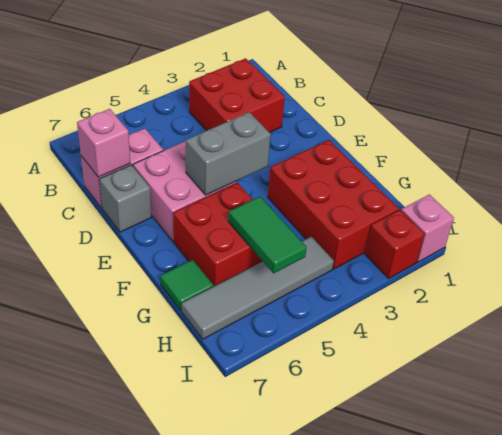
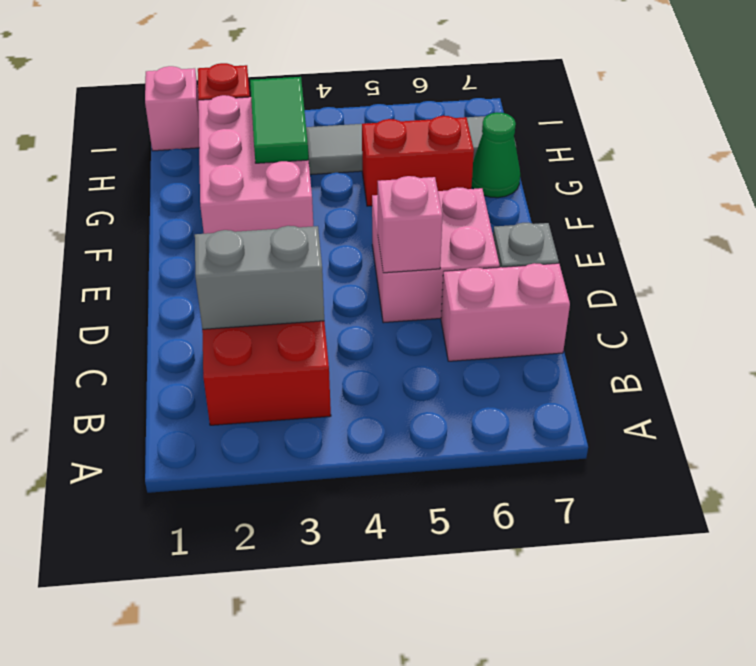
pink 1x1 brick [77,109,130,177] -> pink 1x1 brick moved to [378,176,443,273]
grey 1x2 brick [186,112,271,195] -> grey 1x2 brick moved to [195,226,324,329]
red 2x3 brick [268,140,399,269] -> pink 2x3 brick [198,95,313,234]
red 2x2 brick [173,183,263,287] -> red 1x2 brick [362,116,474,206]
green 1x2 tile [228,196,307,273] -> green 1x2 tile moved to [250,77,308,163]
green 1x1 tile [160,260,213,311] -> green 1x1 cone [472,112,520,198]

